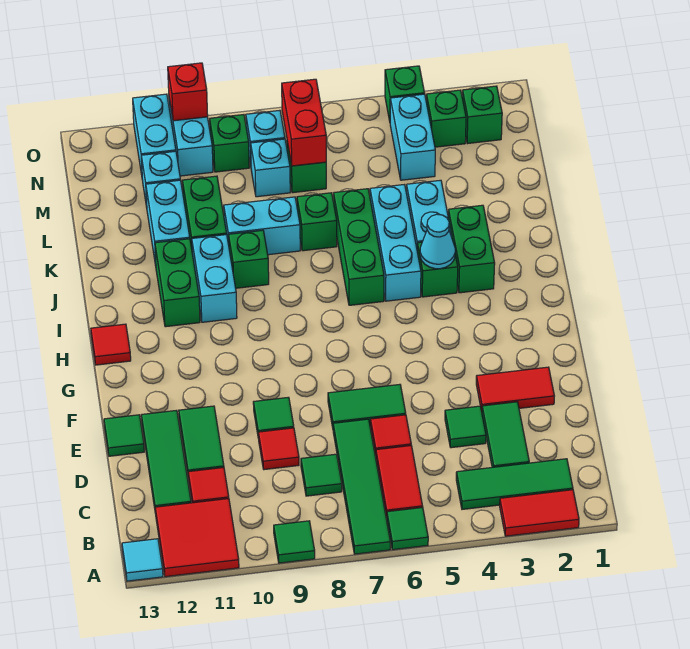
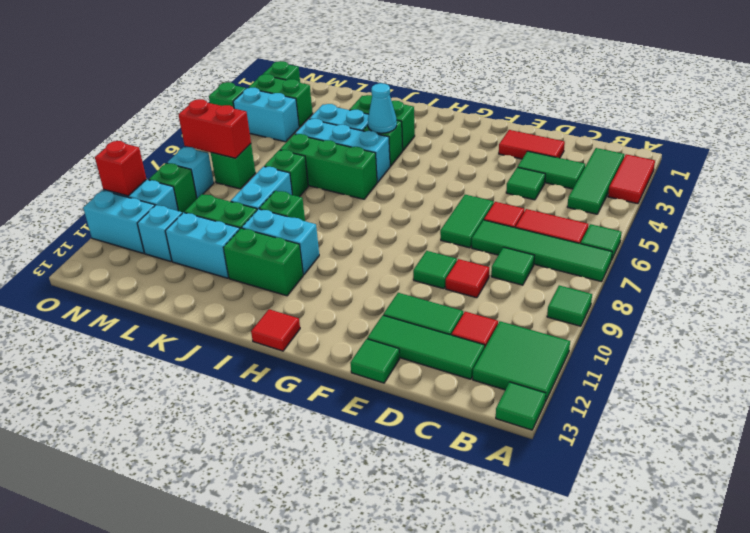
red 2x2 tile [155,499,239,577] -> green 2x2 tile [473,321,570,402]
cyan 1x1 tile [122,539,163,581] -> green 1x1 tile [496,382,546,430]
red 1x2 tile [476,367,554,411] -> red 1x2 tile turned to [499,130,565,159]
cyan 1x1 brick [251,139,290,197] -> none
green 1x1 brick [426,90,466,147] -> green 1x2 brick [248,74,313,127]

